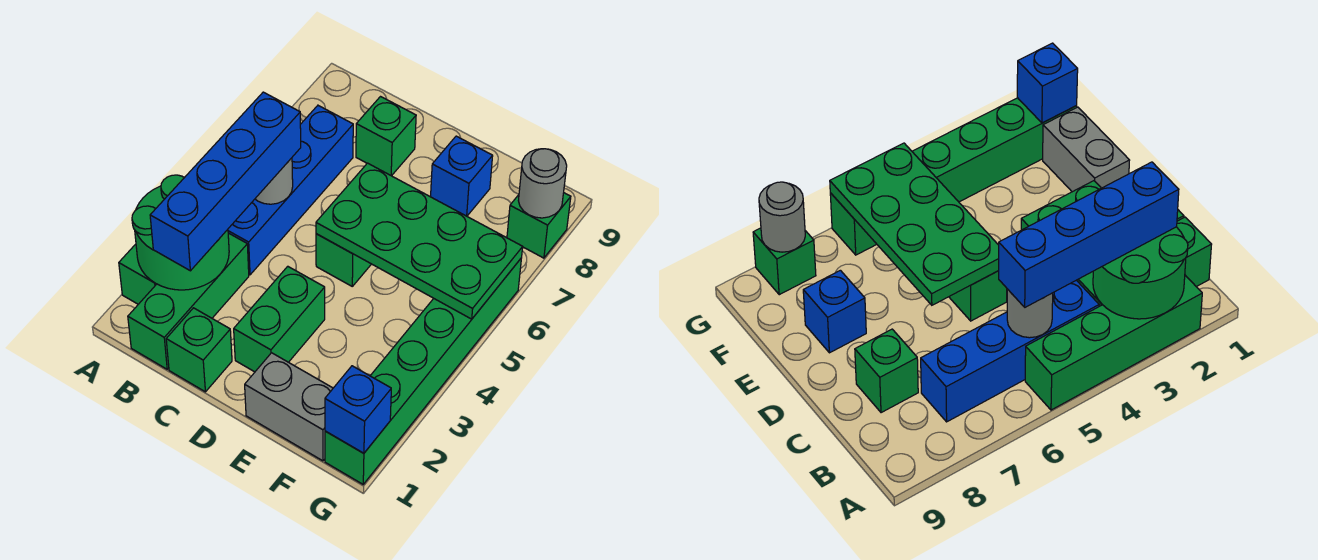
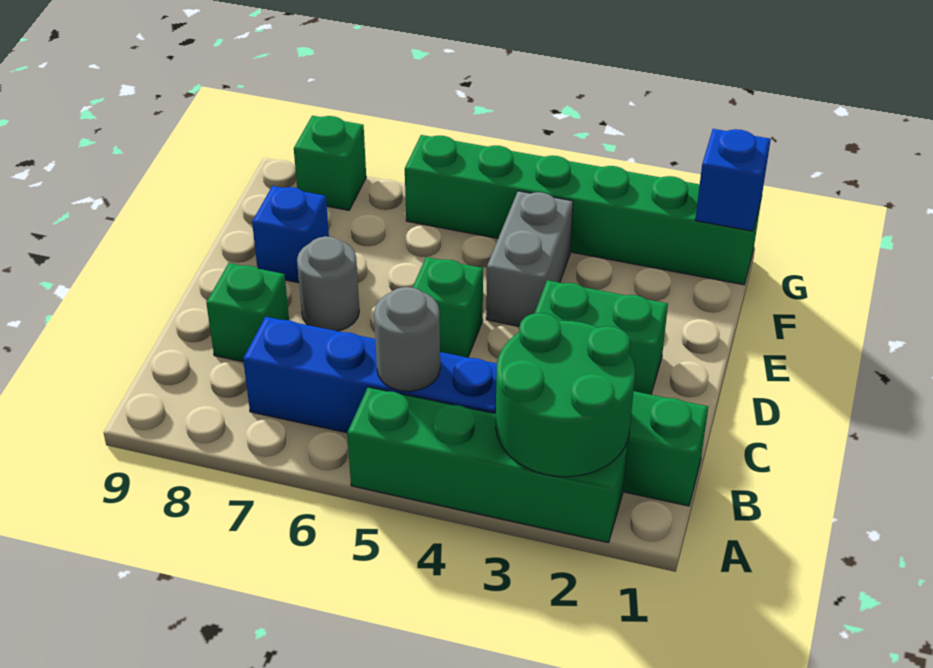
blue 1x4 brick [150,92,301,271] -> none
green 1x1 brick [166,308,232,392] -> none
green 2x4 plate [316,163,523,319] -> none
grey 1x2 brick [245,353,333,461] -> grey 1x2 brick moved to [486,191,573,326]
grey 1x1 round brick [518,149,567,218] -> grey 1x1 round brick moved to [297,236,359,331]

